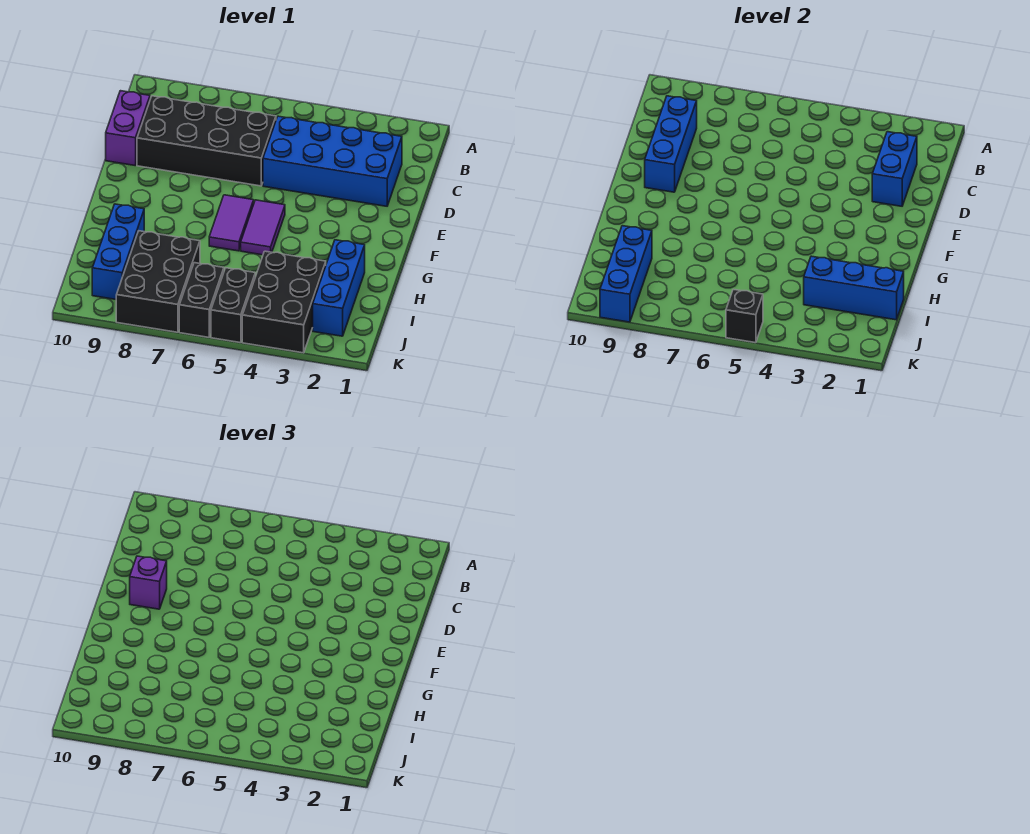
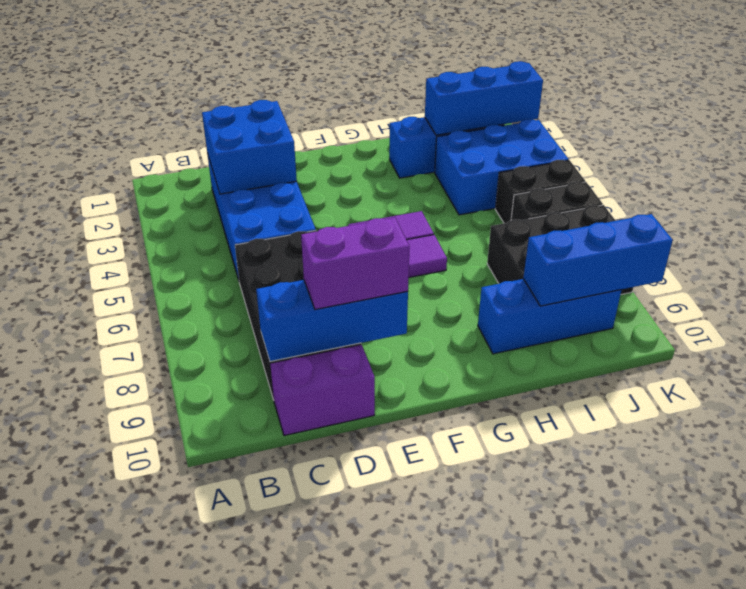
blue 1x2 brick [872,132,917,206] -> blue 2x2 brick [202,100,297,194]
purple 1x1 brick [130,556,167,609] -> purple 1x2 brick [301,218,410,309]
blue 1x3 brick [804,256,904,320] -> blue 1x3 brick turned to [425,61,543,135]
black 2x3 brick [242,251,326,353] -> blue 2x3 brick [435,119,569,215]
black 1x1 brick [726,289,763,343] -> none

